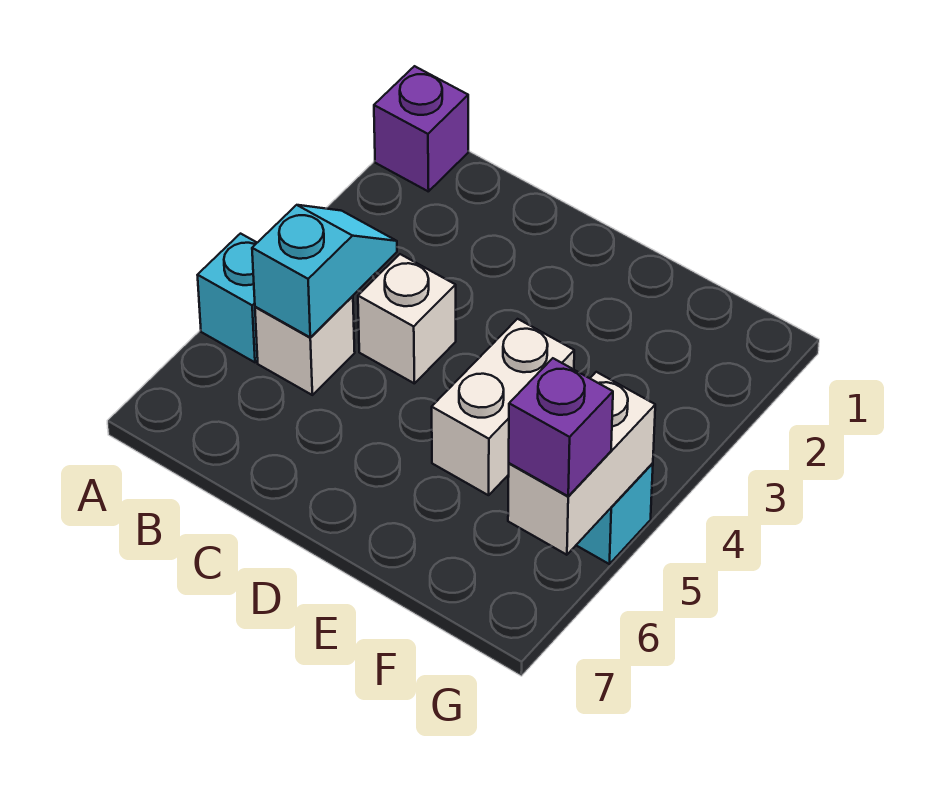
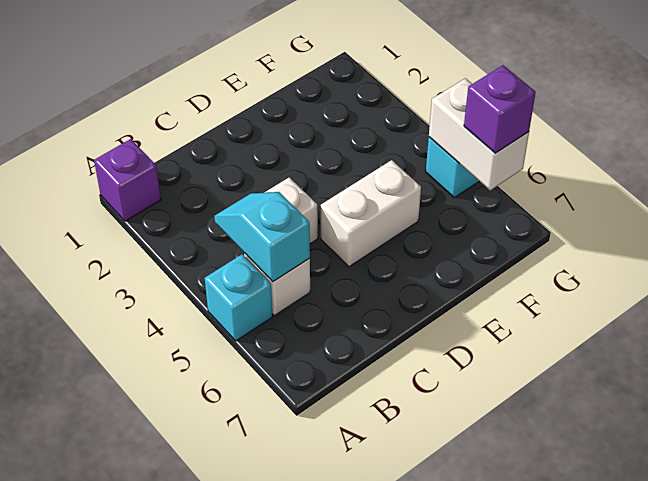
white 1x2 brick [432,319,574,495] -> white 1x2 brick turned to [321,160,421,267]

